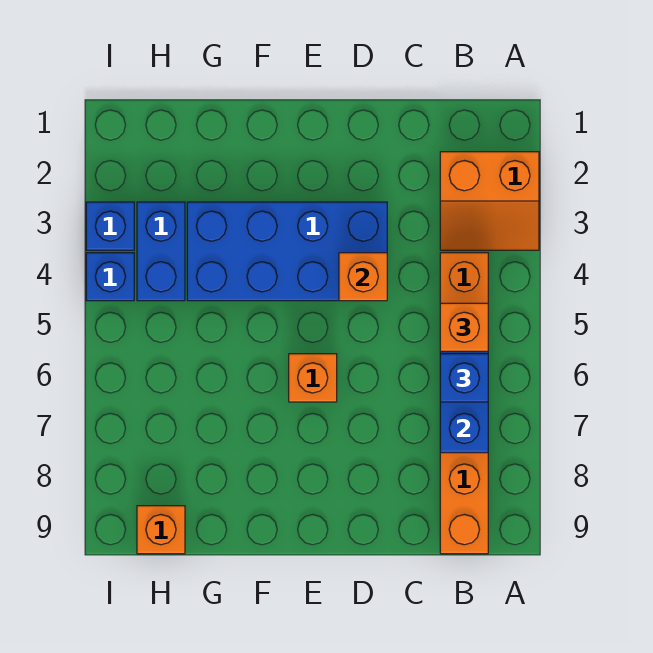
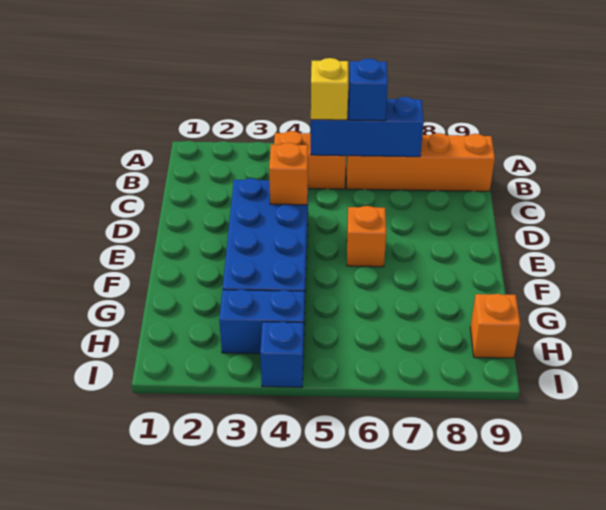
orange 2x2 slope [440,152,539,250] -> none
orange 1x1 brick [440,303,488,351] -> yellow 1x1 brick [311,58,348,120]
blue 1x1 brick [86,202,134,250] -> none

